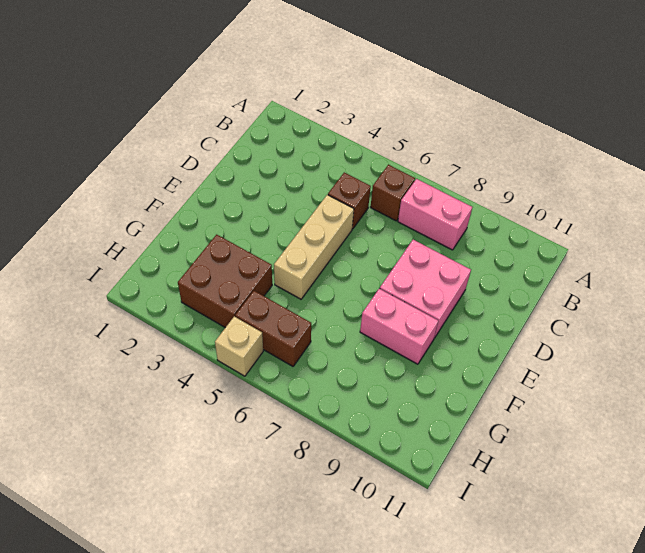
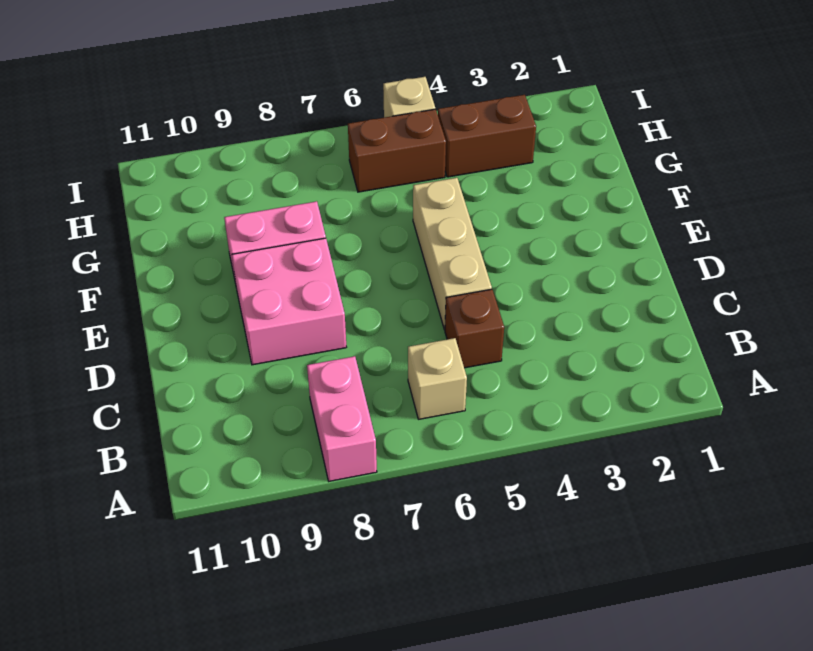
brown 1x1 brick [371,165,415,221] -> tan 1x1 brick [408,338,467,419]
pink 1x2 brick [398,179,472,250] -> pink 1x2 brick turned to [307,356,377,481]
brown 2x2 brick [178,235,272,328] -> brown 1x2 brick [438,95,536,177]

